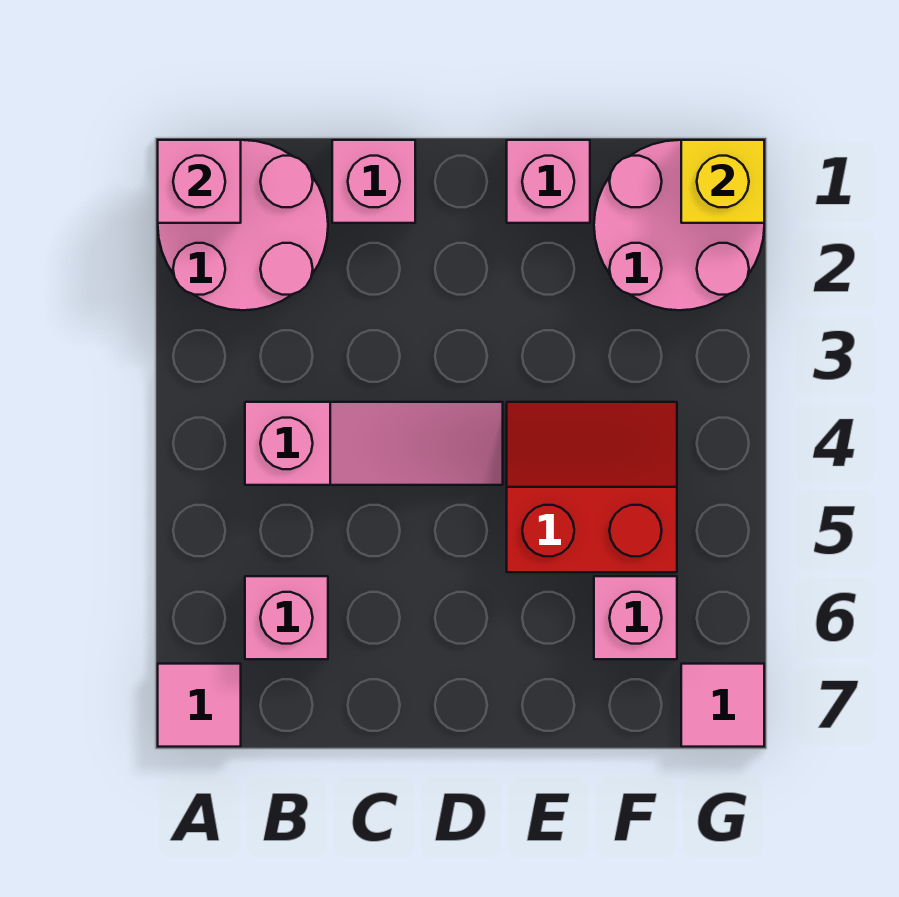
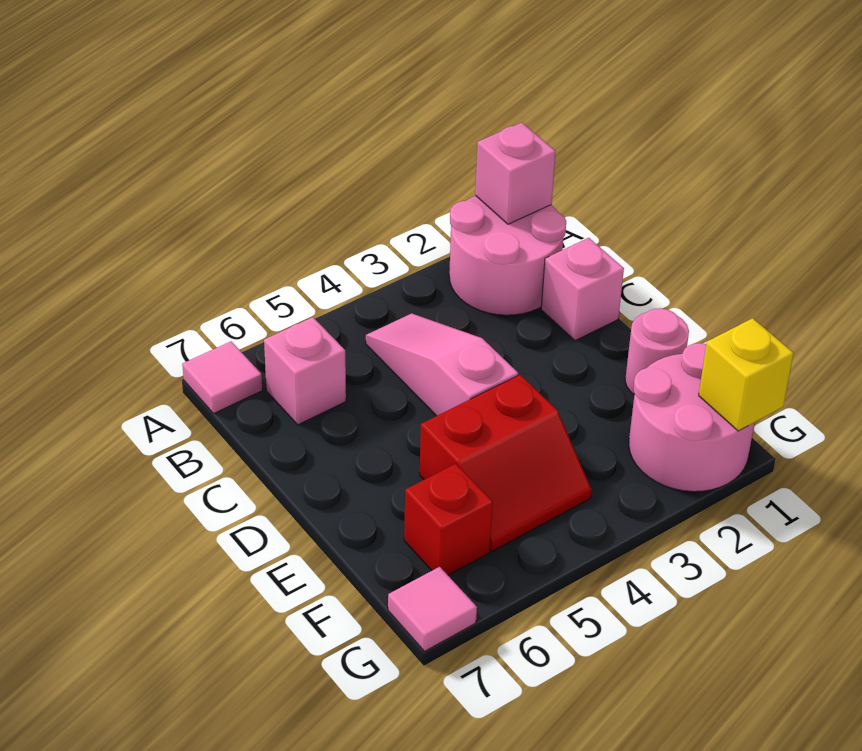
pink 1x3 slope [245,402,503,485] -> pink 1x3 slope turned to [366,313,518,416]
pink 1x1 brick [507,140,590,223] -> pink 1x1 round brick [625,308,689,394]
red 2x2 slope [507,402,677,572] -> red 2x2 slope turned to [420,375,592,551]
pink 1x1 brick [594,576,677,659] -> red 1x1 brick [404,464,493,575]

